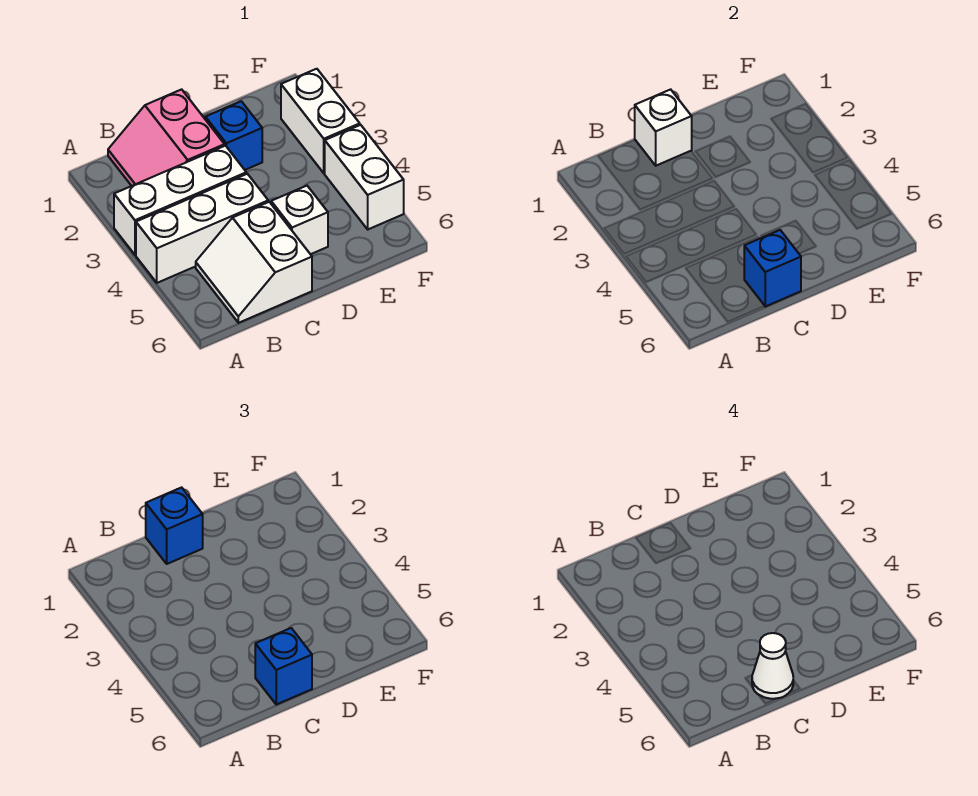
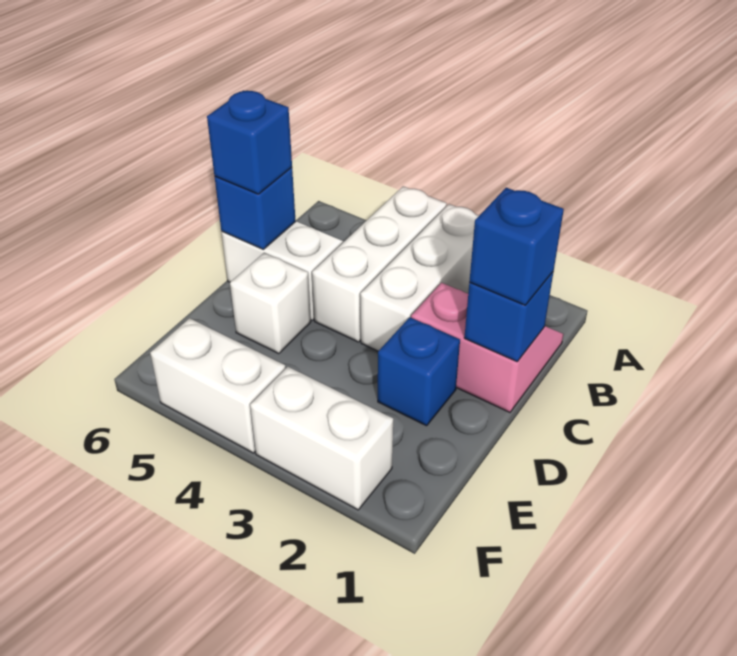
white 1x1 brick [635,89,692,166] -> blue 1x1 brick [464,271,554,362]
white 1x1 cone [752,633,793,699] -> none

